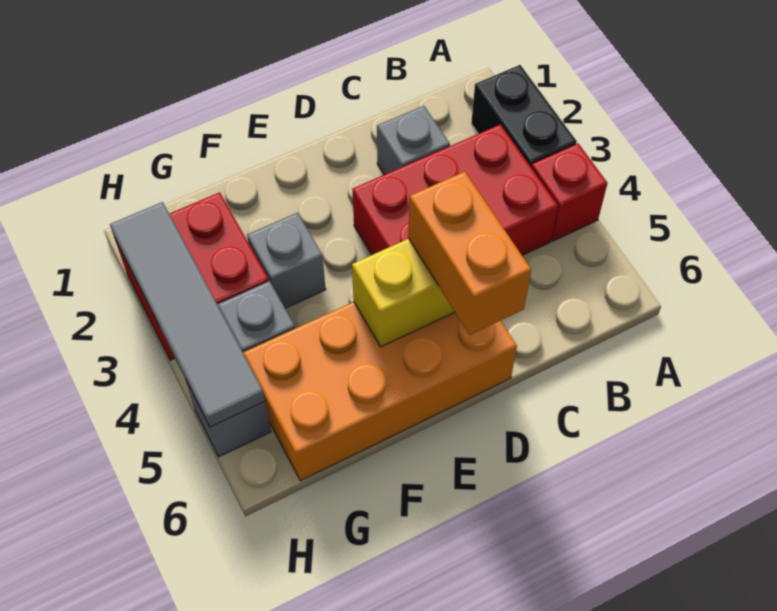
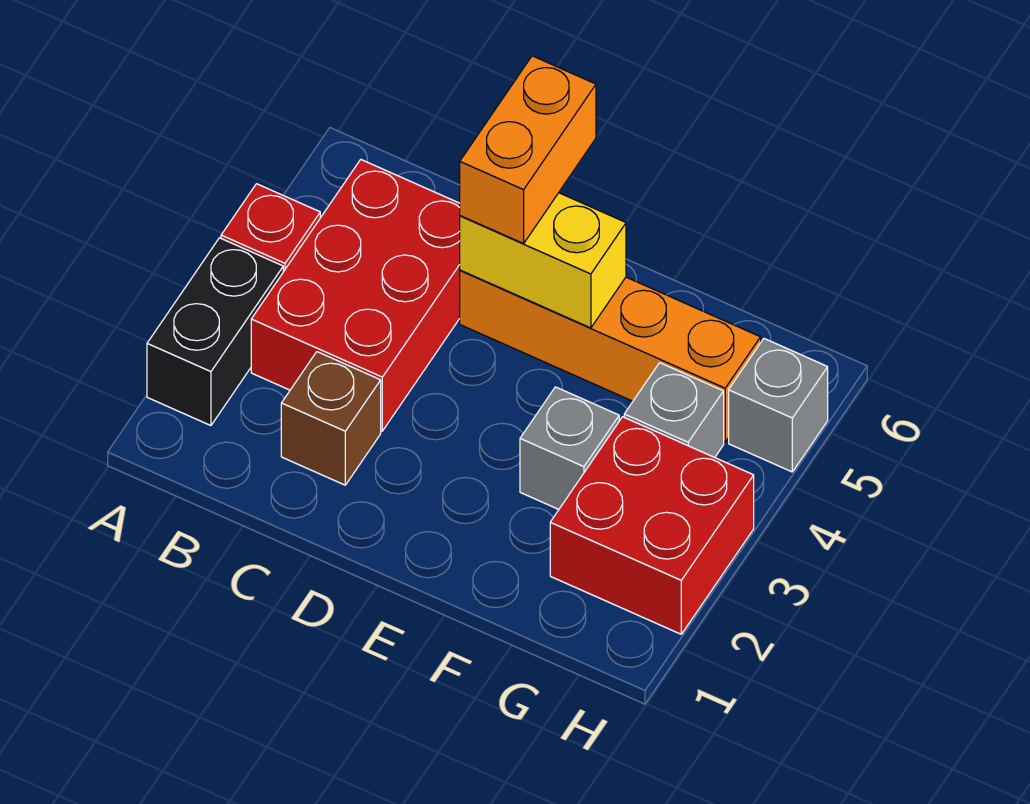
red 2x3 brick [352,124,558,255] -> red 2x3 brick turned to [251,160,460,431]
grey 1x1 brick [377,106,450,175] -> brown 1x1 brick [281,352,381,485]
orange 2x4 brick [243,302,517,481] -> orange 1x4 brick [460,270,761,442]
grey 1x4 tile [110,202,265,427] -> none

